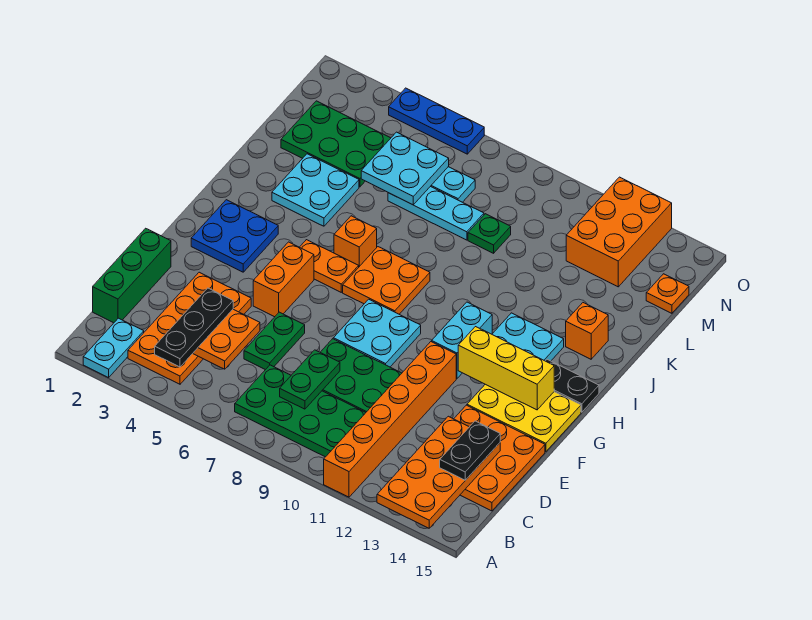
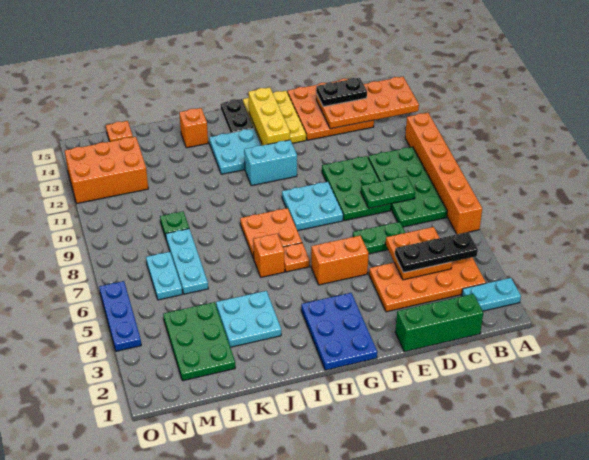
orange 1x6 brick [324,342,456,497] -> orange 1x6 brick turned to [405,113,482,234]
blue 2x2 plate [191,200,278,272] -> blue 2x3 plate [301,293,377,370]
orange 1x2 plate [300,240,359,292] -> orange 1x1 plate [283,243,310,272]
cyan 2x2 plate [361,132,449,205] -> none

